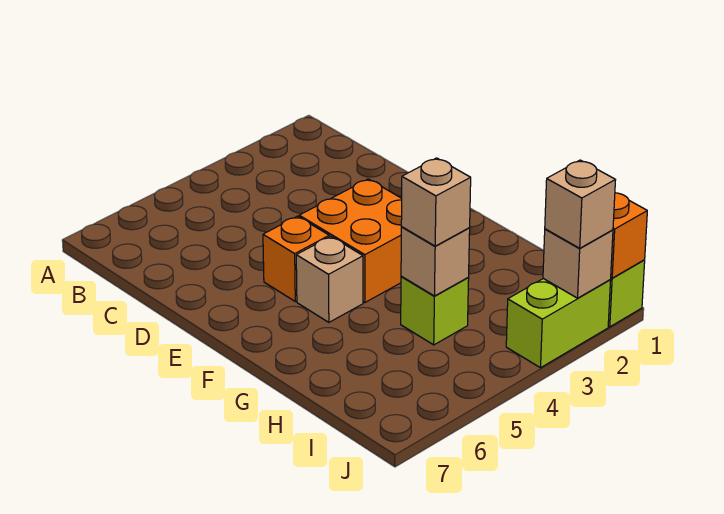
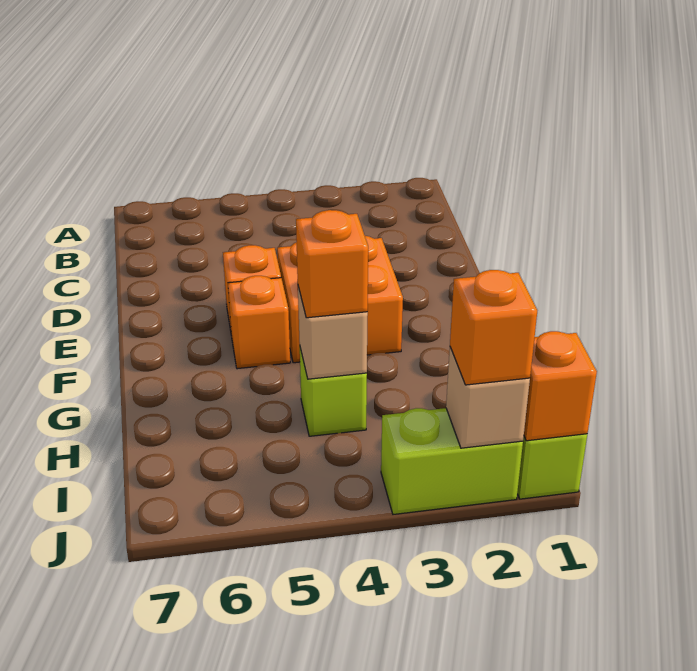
tan 1x1 brick [296,236,363,322] -> orange 1x1 brick [228,276,290,369]
tan 1x1 brick [401,158,471,246] -> orange 1x1 brick [296,210,368,318]
tan 1x1 brick [545,160,615,248] -> orange 1x1 brick [450,270,537,385]

